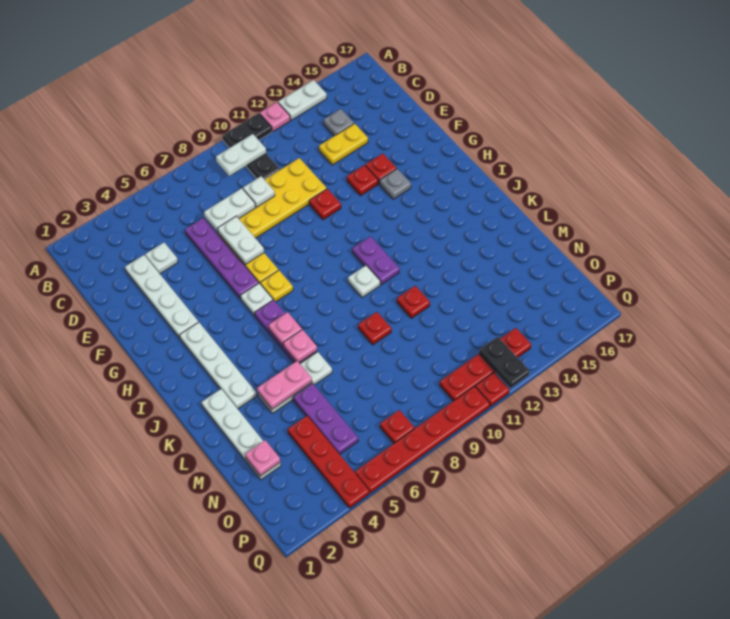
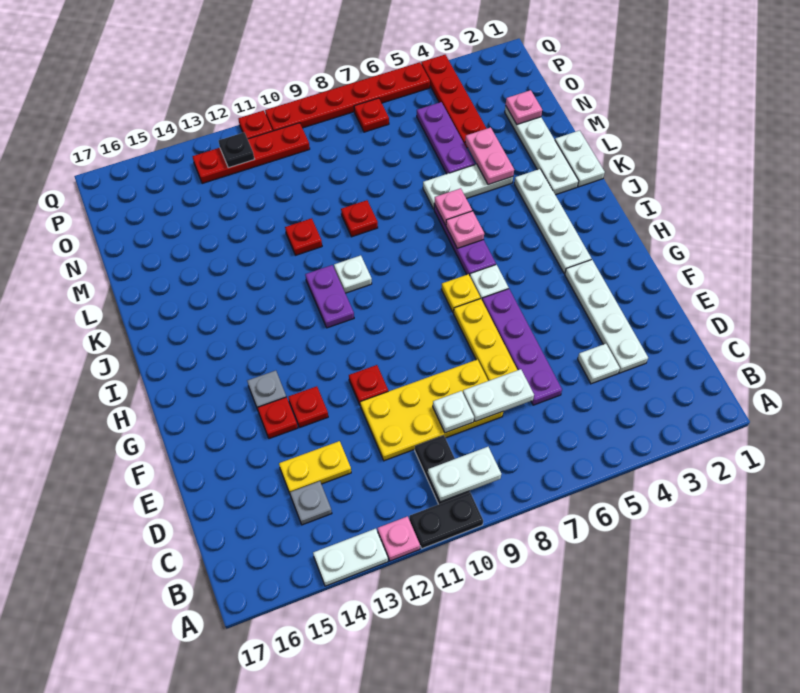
white 1x2 plate [218,216,264,265] -> white 1x2 plate moved to [555,130,605,187]
pink 1x2 plate [257,361,312,409] -> pink 1x2 plate turned to [465,127,514,185]
black 1x2 plate [479,337,530,388] -> black 1x1 plate [219,132,254,168]

